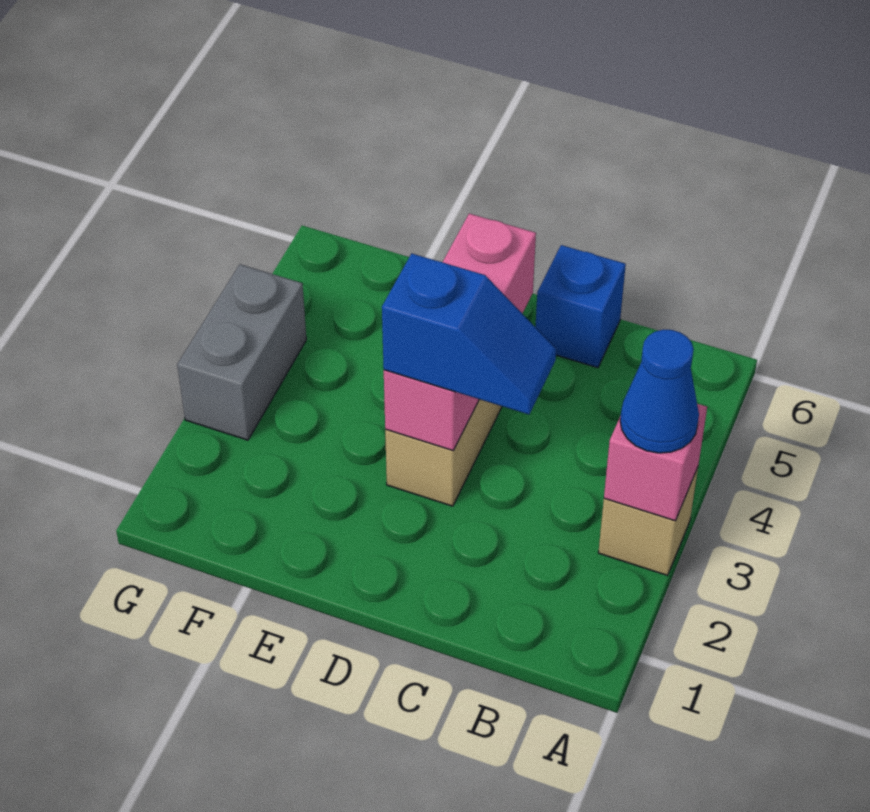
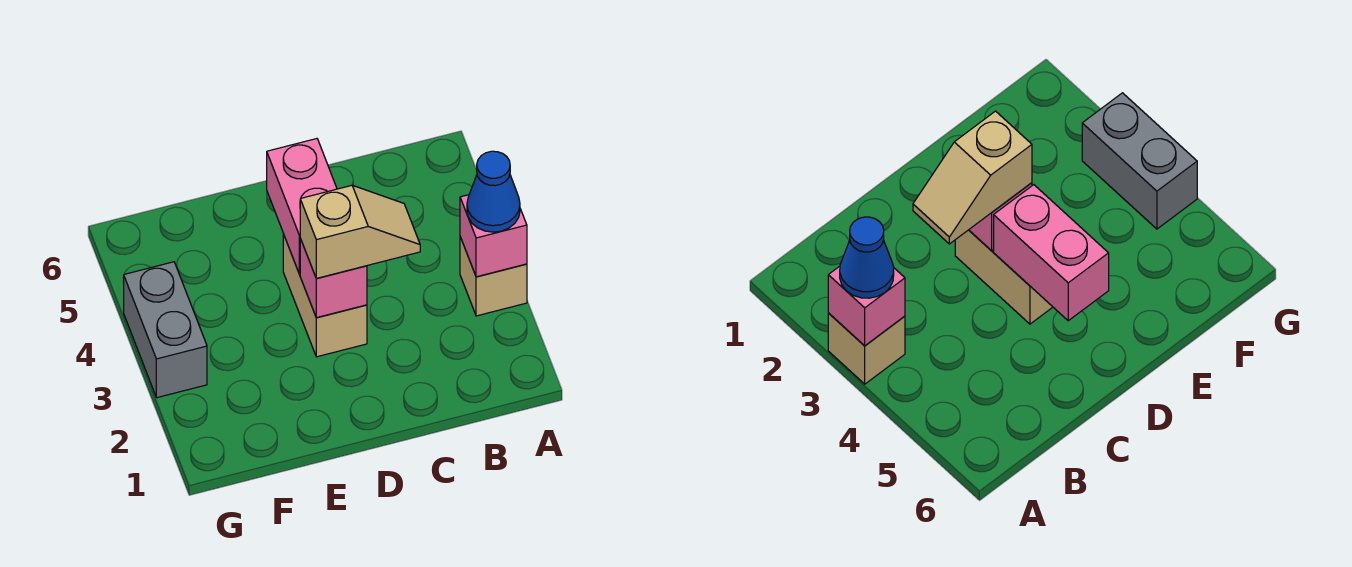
blue 1x2 slope [382,254,556,414] -> tan 1x2 slope [300,185,420,278]
blue 1x1 brick [535,245,626,368] -> none

